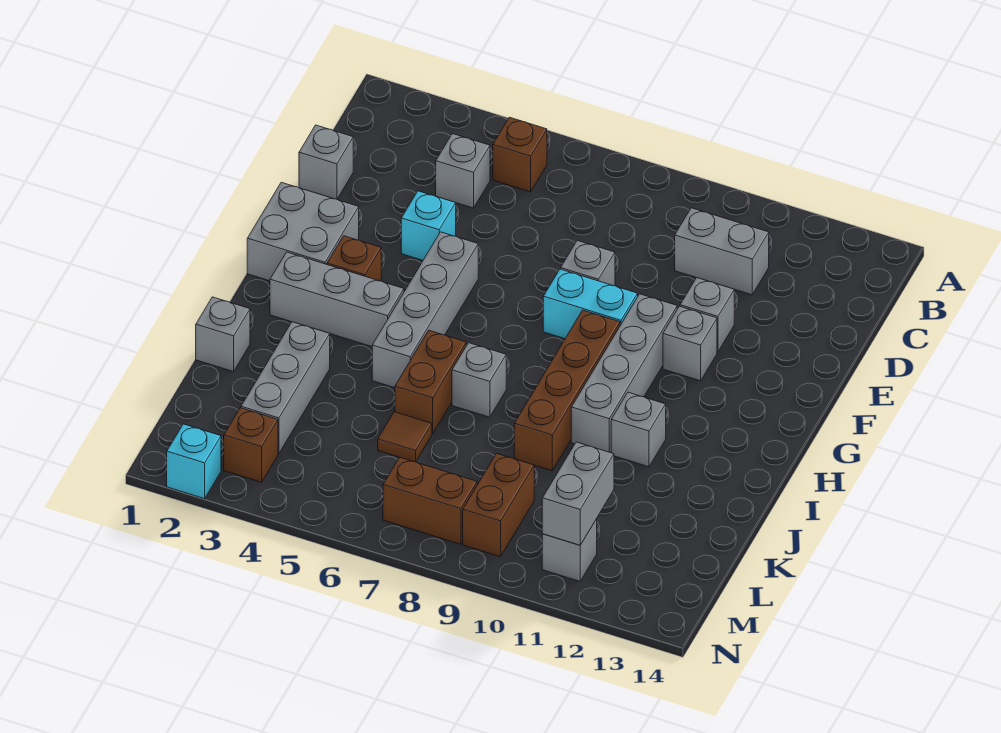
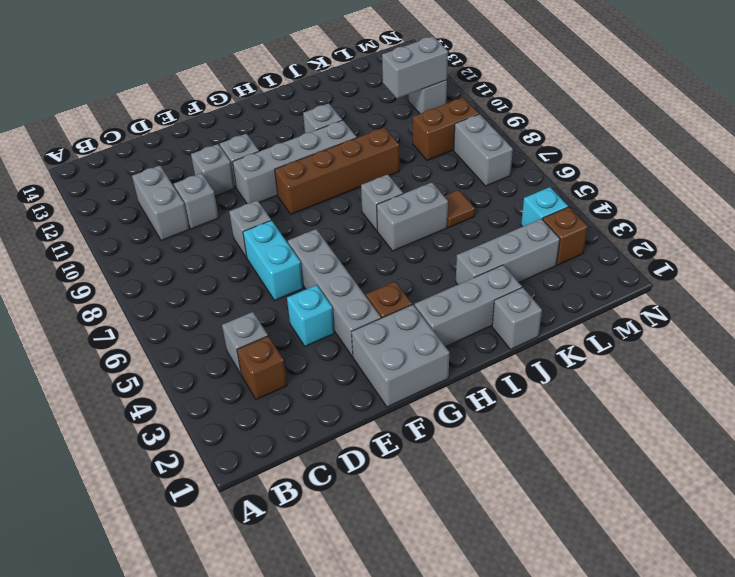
brown 1x1 brick [493,117,547,192] -> brown 1x1 brick moved to [237,336,287,400]
grey 1x1 brick [299,125,353,199] -> grey 1x1 brick moved to [174,173,219,229]
grey 1x4 brick [372,232,478,388] -> grey 1x4 brick turned to [288,229,381,357]
cyan 1x2 brick [543,269,638,339] -> cyan 1x2 brick moved to [243,220,303,300]
grey 1x3 brick [270,252,404,347] -> grey 1x3 brick turned to [415,265,522,347]
brown 1x2 brick [395,330,466,434] -> grey 1x2 brick [377,182,448,251]
brown 1x2 brick [383,457,477,544] -> grey 1x2 brick [454,114,513,186]
cyan 1x1 brick [167,424,221,499] -> cyan 1x1 brick moved to [521,187,568,227]

